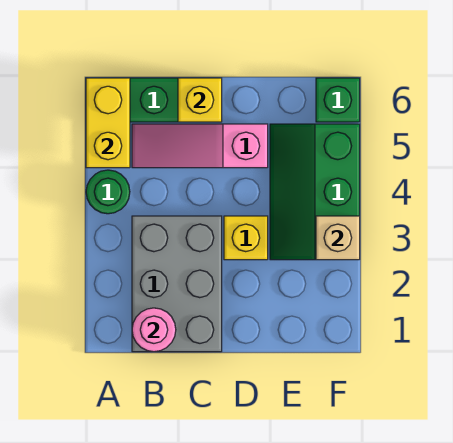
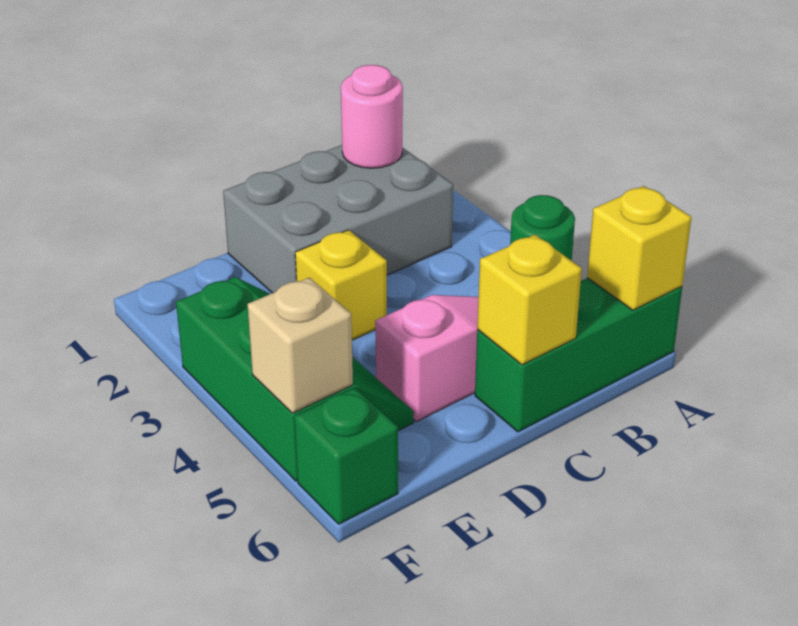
yellow 1x2 brick [86,78,130,168] -> yellow 1x1 brick [587,186,692,310]
grey 2x3 brick [132,216,222,352] -> grey 2x3 brick turned to [223,145,453,293]
tan 1x1 brick [316,216,360,260] -> tan 1x1 brick moved to [248,278,353,413]

